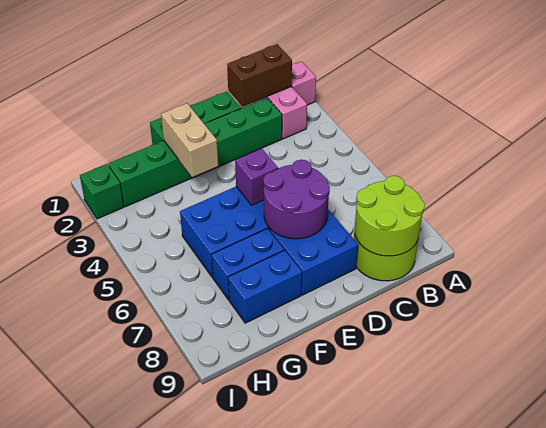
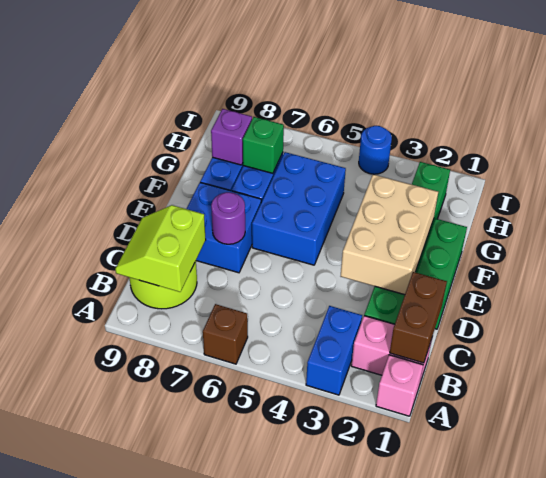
none -> blue 1x2 brick [306,306,362,395]
none -> brown 1x1 brick [203,304,248,364]
lime 2x2 round brick [355,176,425,256] -> lime 2x2 slope [115,205,206,292]
purple 2x2 round brick [263,160,330,239] -> purple 1x1 round brick [211,192,245,244]
purple 1x1 brick [235,148,278,205] -> purple 1x1 brick moved to [211,109,252,165]
tan 1x2 brick [161,103,218,177] -> tan 2x3 brick [341,174,438,295]
green 1x1 brick [80,164,124,219] -> green 1x1 brick moved to [243,117,284,173]
none -> blue 1x1 round brick [359,126,392,174]

